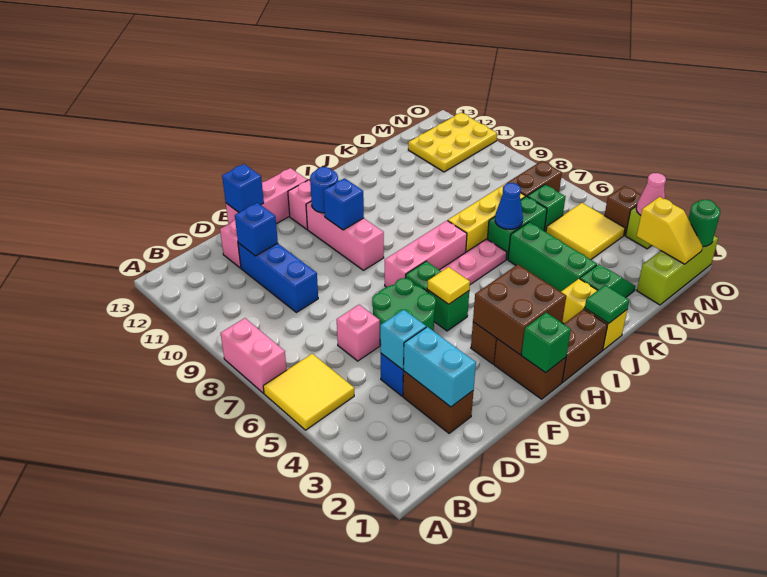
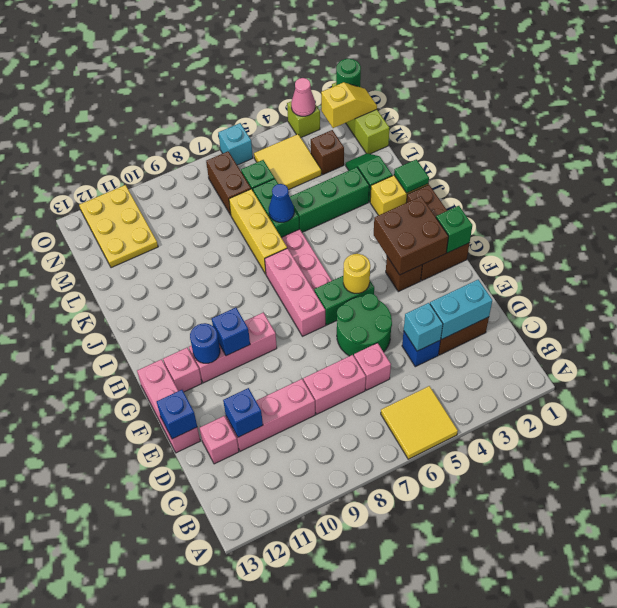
pink 1x2 brick [221,318,286,393] -> pink 1x2 brick moved to [303,355,366,414]
blue 1x3 brick [238,243,318,312] -> pink 1x3 brick [226,379,315,451]
yellow 1x1 tile [427,267,470,304] -> yellow 1x1 round brick [343,254,370,293]
brown 1x1 brick [604,186,641,235] -> brown 1x1 brick moved to [311,130,344,175]
none -> cyan 1x1 brick [218,123,253,165]

